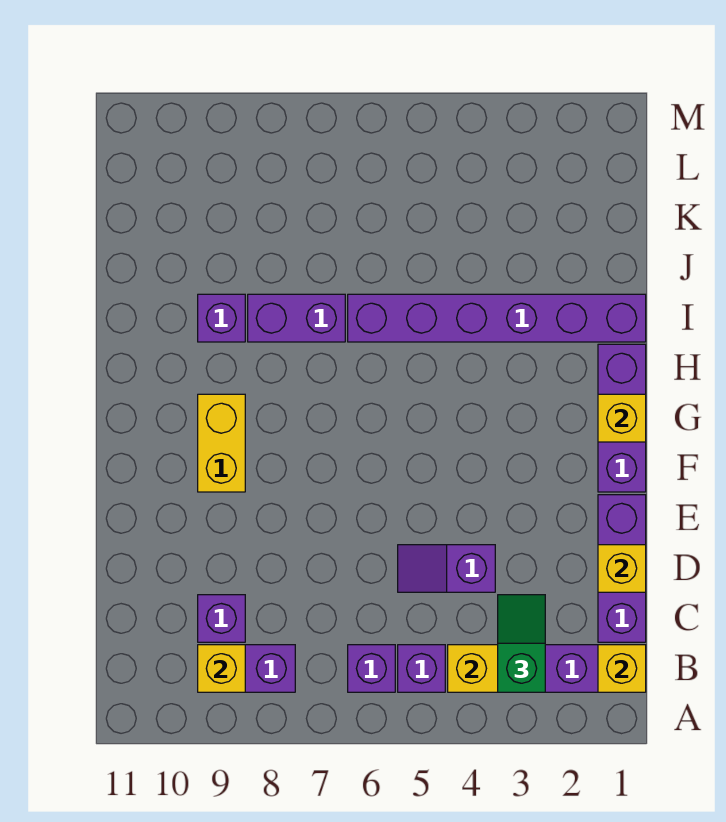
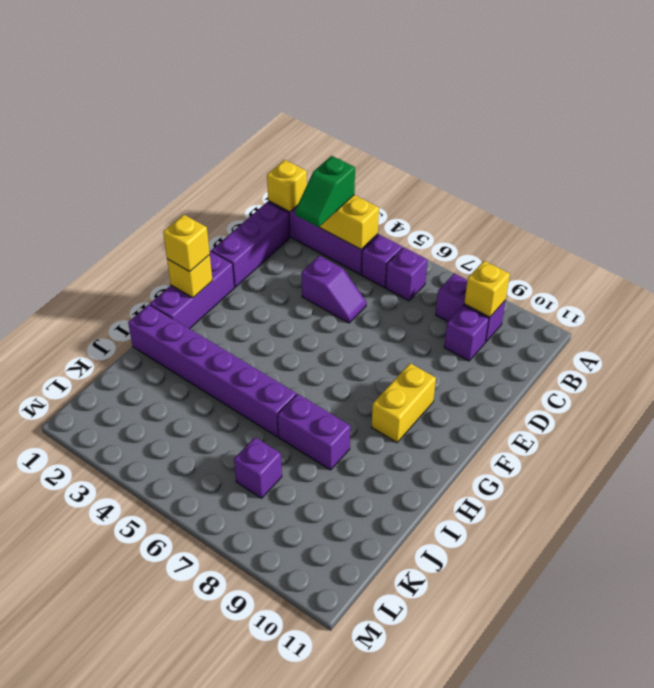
yellow 1x1 brick [598,545,646,592] -> yellow 1x1 brick moved to [163,214,210,272]
purple 1x1 brick [198,294,245,342] -> purple 1x1 brick moved to [234,437,282,498]

